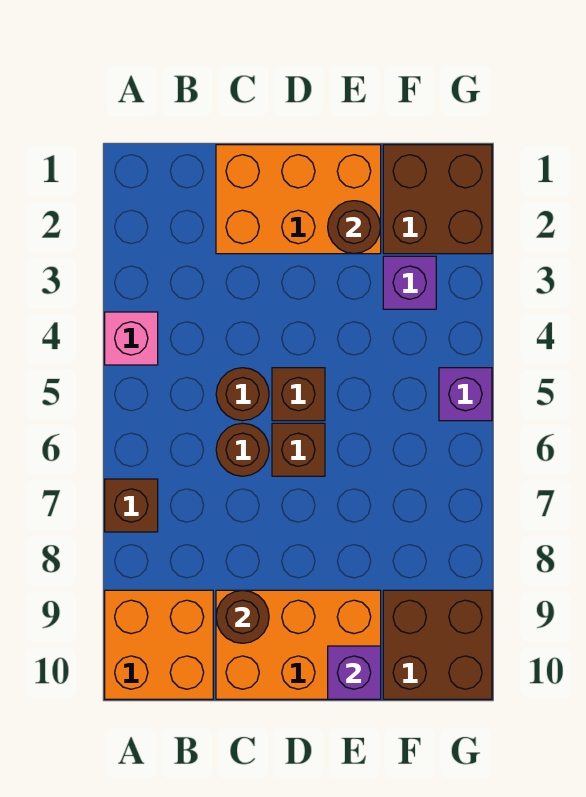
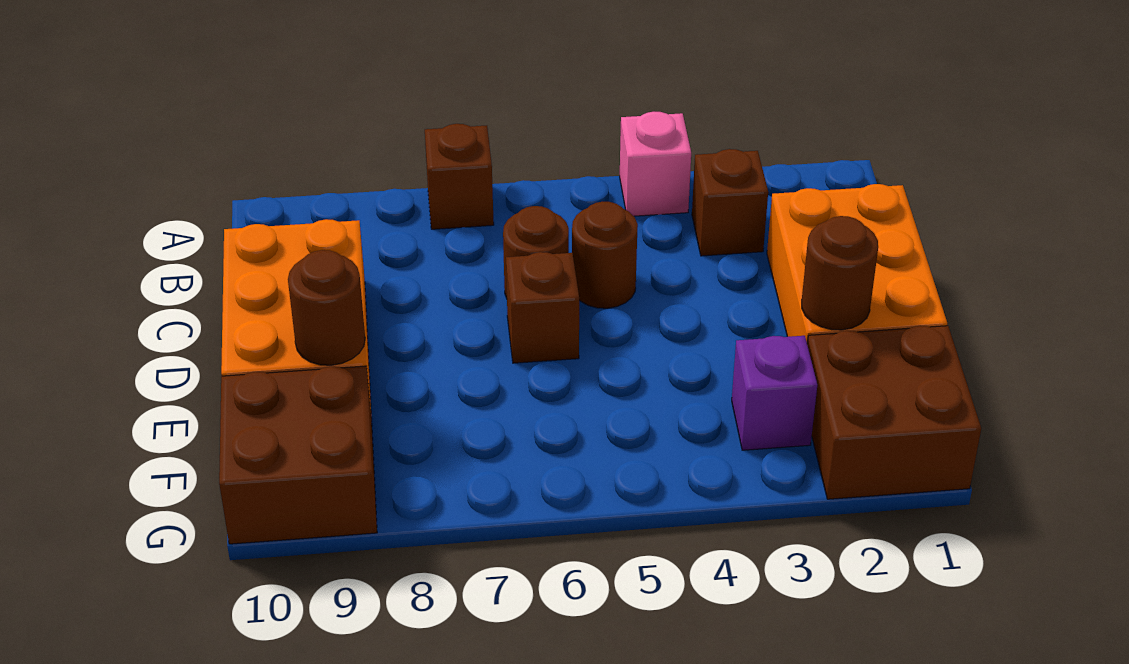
orange 2x2 brick [105,590,213,699] -> none
brown 1x1 round brick [216,590,269,643] -> brown 1x1 round brick moved to [288,250,365,365]
brown 1x1 brick [272,368,325,421] -> brown 1x1 brick moved to [692,149,768,256]
purple 1x1 brick [328,646,381,699] -> none
purple 1x1 brick [439,368,492,421] -> none

